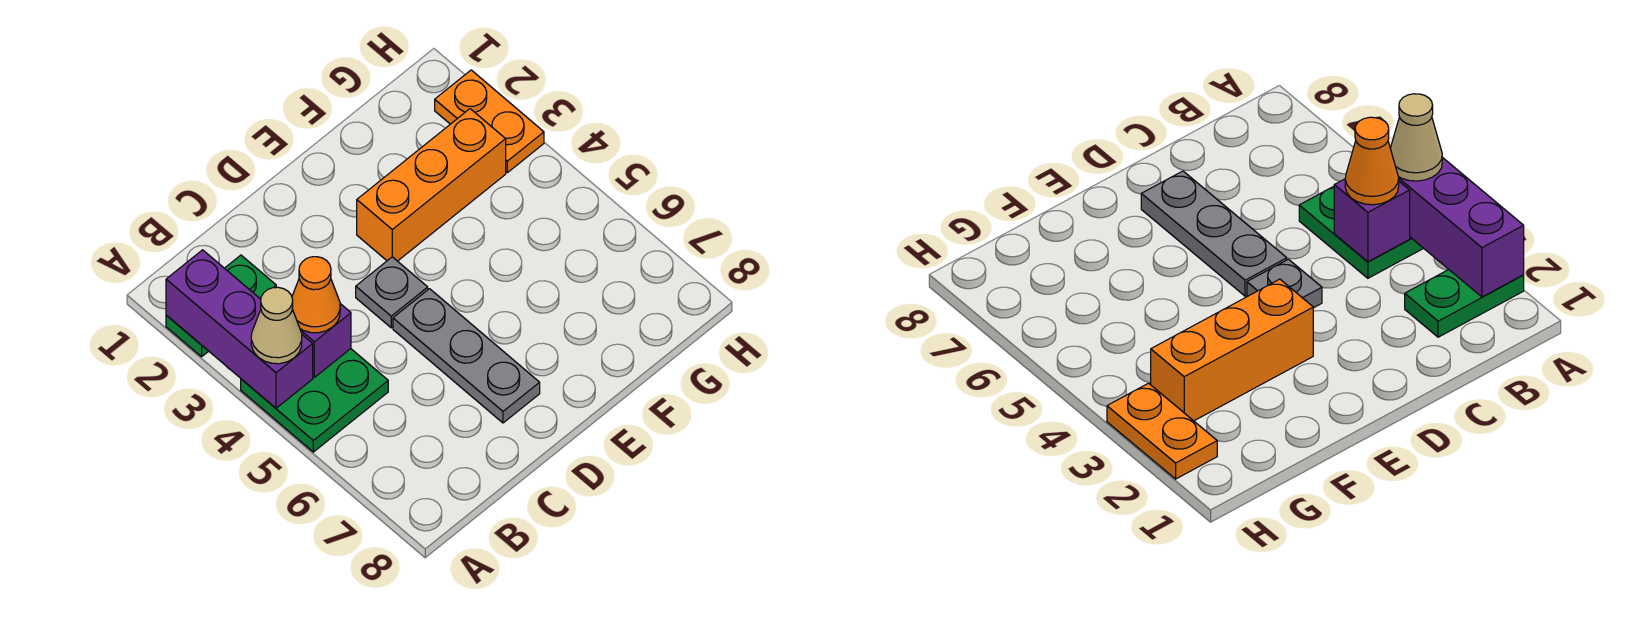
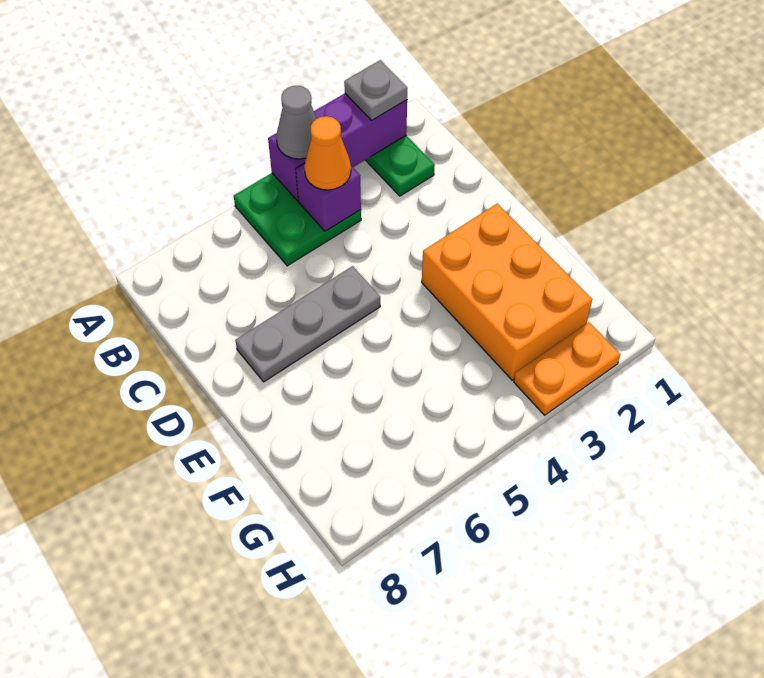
tan 1x1 cone [251,287,302,364] -> grey 1x1 cone [276,86,317,159]
grey 1x1 plate [356,257,428,328] -> grey 1x1 plate moved to [344,60,408,120]
orange 1x3 brick [357,109,506,261] -> orange 2x3 brick [422,203,592,380]

